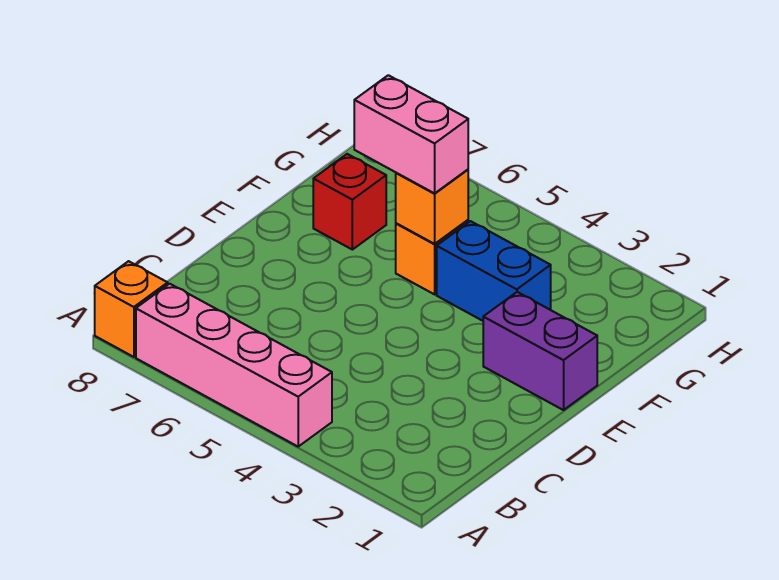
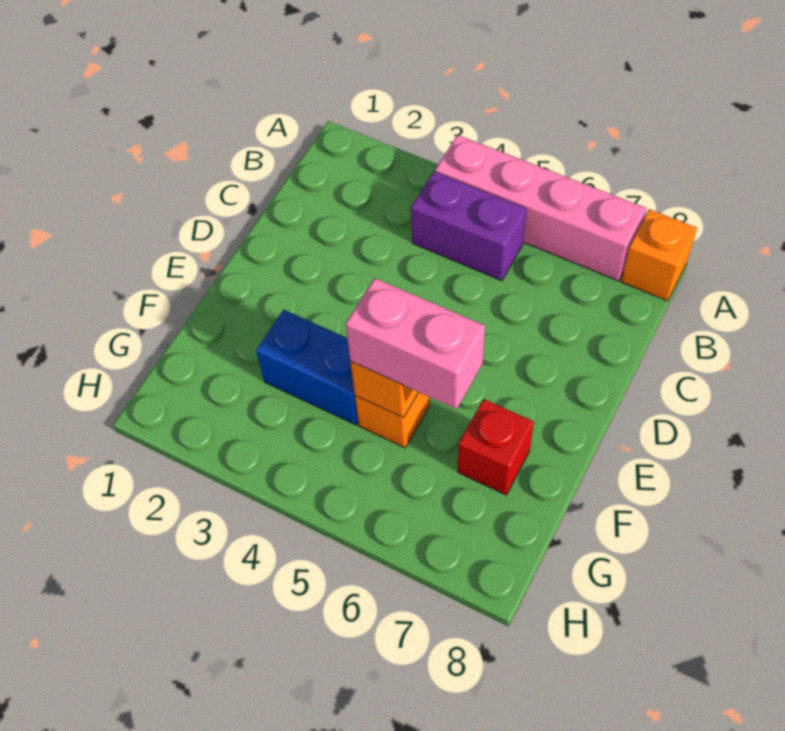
purple 1x2 brick [483,292,597,410] -> purple 1x2 brick moved to [411,171,527,281]

